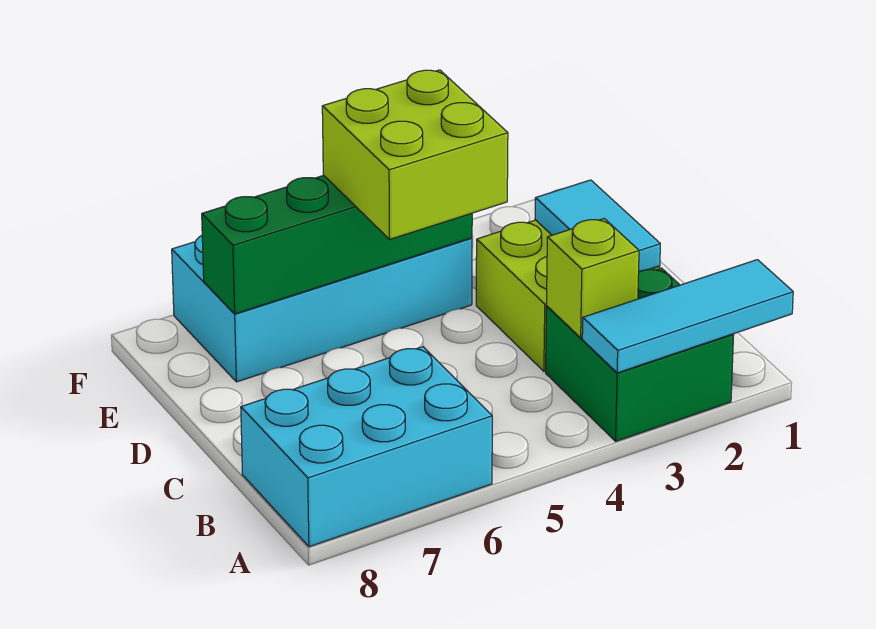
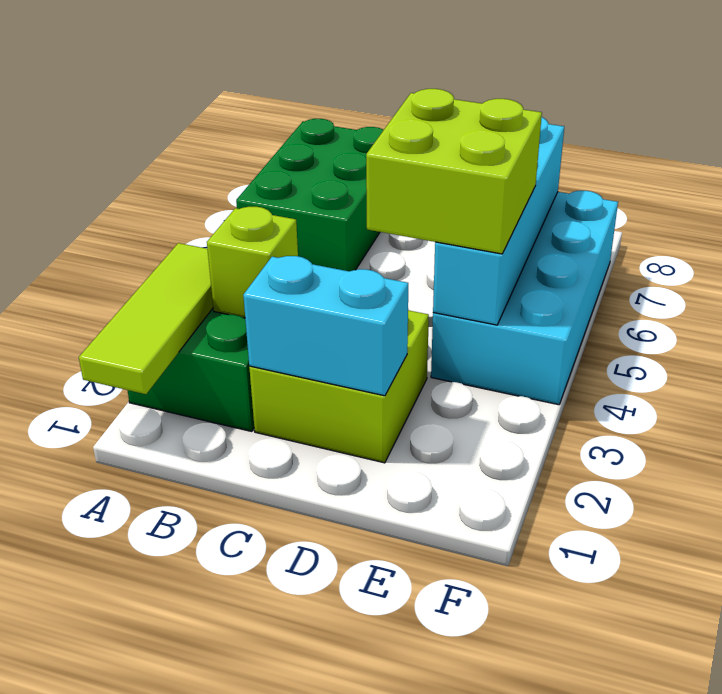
cyan 1x3 tile [582,260,793,373] -> lime 1x3 tile [79,243,213,394]
cyan 2x3 brick [241,347,492,547] -> green 2x3 brick [236,119,383,271]
cyan 1x2 tile [535,180,660,272] -> cyan 1x2 brick [243,256,408,396]
green 1x4 brick [202,175,472,314] -> cyan 1x4 brick [433,117,564,325]

